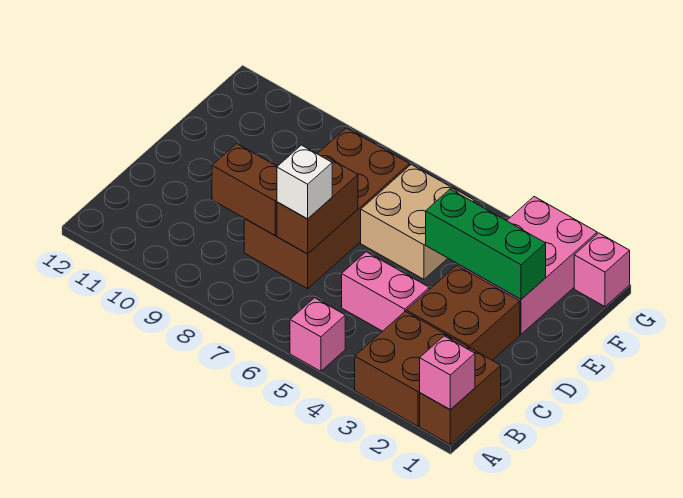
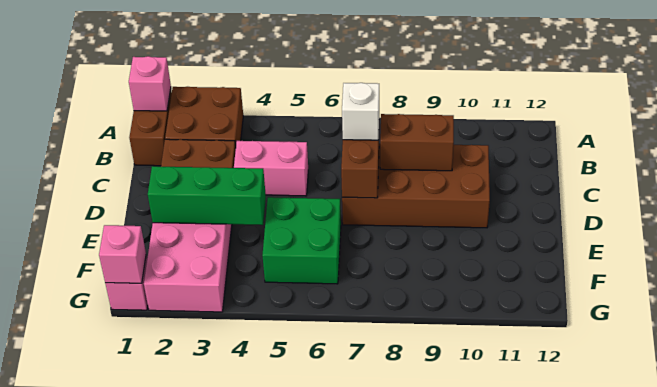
pink 1x1 brick [290,298,345,371] -> pink 1x1 brick moved to [99,225,146,283]
brown 2x4 brick [244,128,410,289] -> brown 2x4 brick turned to [342,143,490,228]
tan 2x2 brick [361,165,474,279] -> green 2x2 brick [262,197,341,284]

